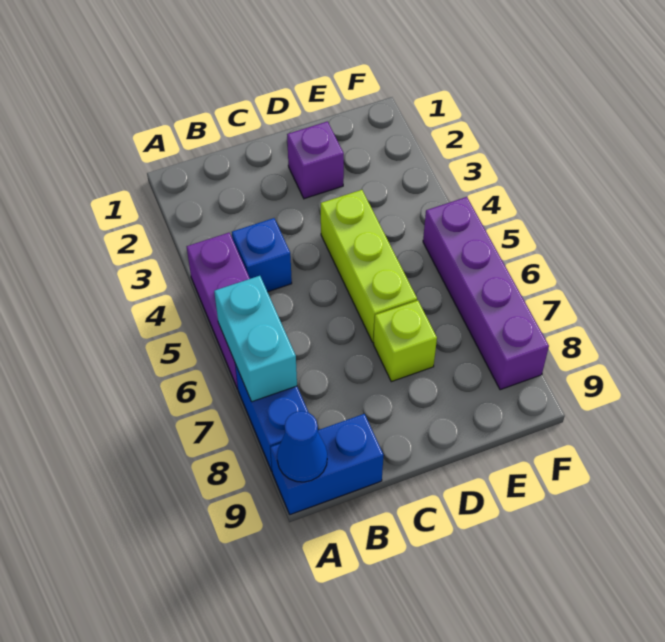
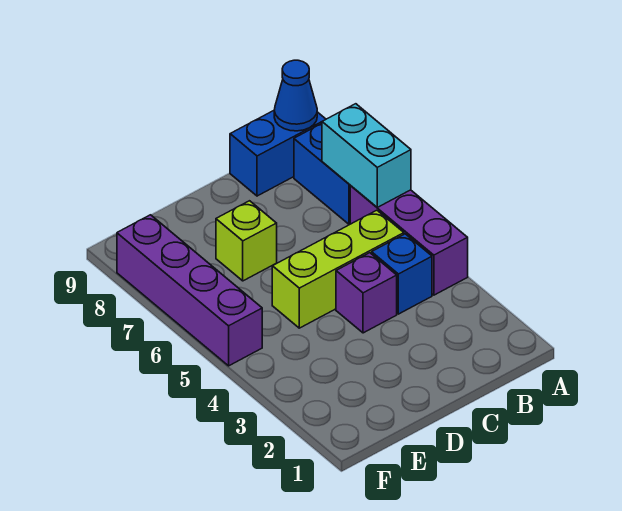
purple 1x1 brick [287,121,344,199] -> purple 1x1 brick moved to [336,253,397,333]
lime 1x3 brick [321,190,417,343] -> lime 1x3 brick turned to [272,210,404,328]

